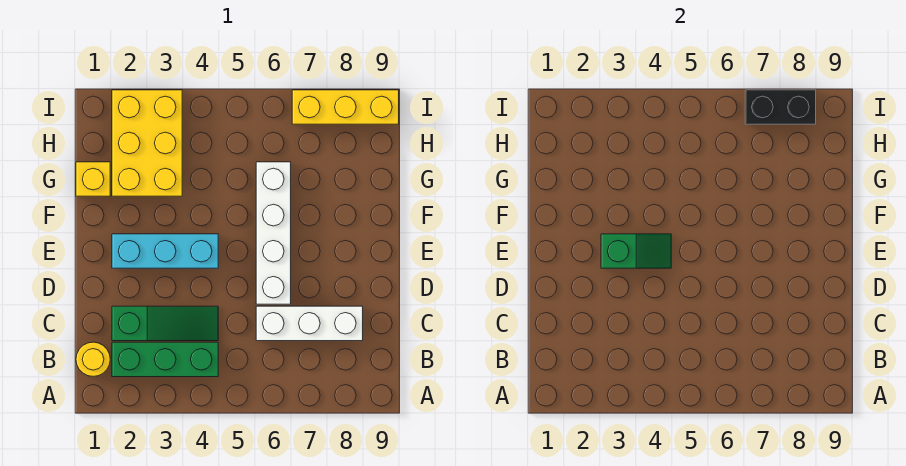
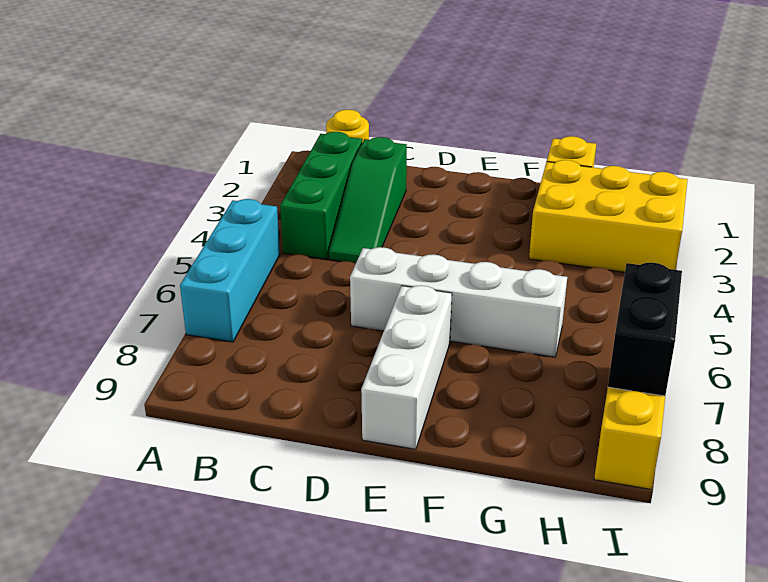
white 1x3 brick [256,306,363,341] -> white 1x3 brick moved to [361,285,452,449]
cyan 1x3 brick [112,234,218,268] -> cyan 1x3 brick moved to [180,199,280,342]
green 1x2 slope [601,234,671,268] -> none

